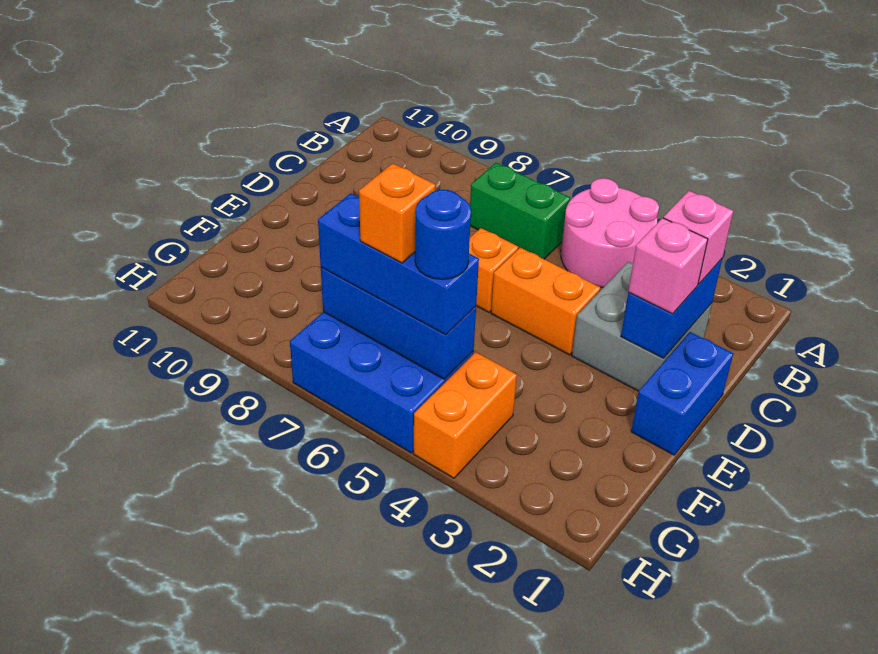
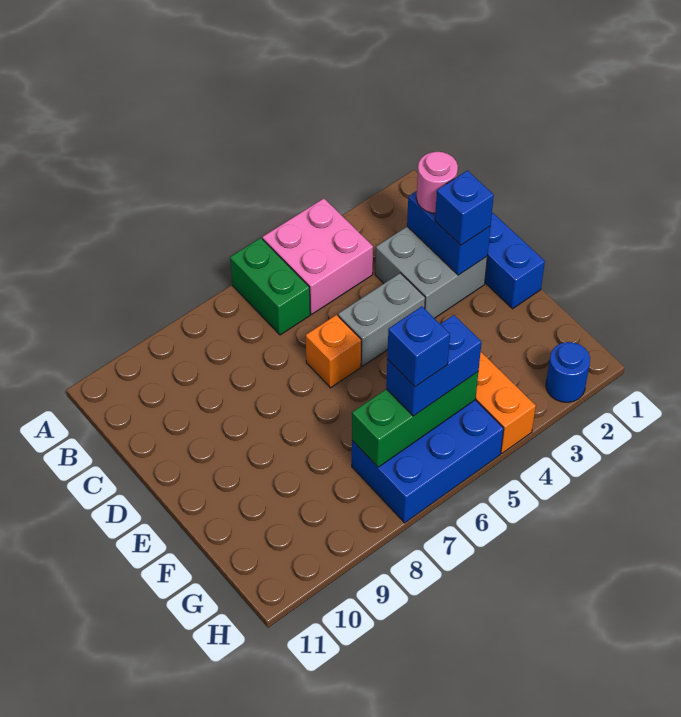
pink 2x2 round brick [561,178,659,287] -> pink 2x2 brick [262,198,373,314]
green 1x2 brick [470,163,570,259] -> green 1x2 brick turned to [230,238,310,335]
pink 1x1 brick [664,191,733,284] -> pink 1x1 round brick [416,152,458,213]
pink 1x1 brick [628,218,708,314] -> blue 1x1 brick [435,171,494,245]
orange 1x2 brick [491,248,600,355] -> grey 1x2 brick [338,273,425,366]
blue 1x3 brick [321,267,476,379] -> green 1x3 brick [352,372,478,467]
blue 1x3 brick [318,193,479,335] -> blue 1x2 brick [386,315,482,416]
blue 1x1 round brick [415,190,471,279] -> blue 1x1 round brick moved to [546,342,590,402]
orange 1x1 brick [359,163,435,263] -> blue 1x1 brick [387,306,450,387]

